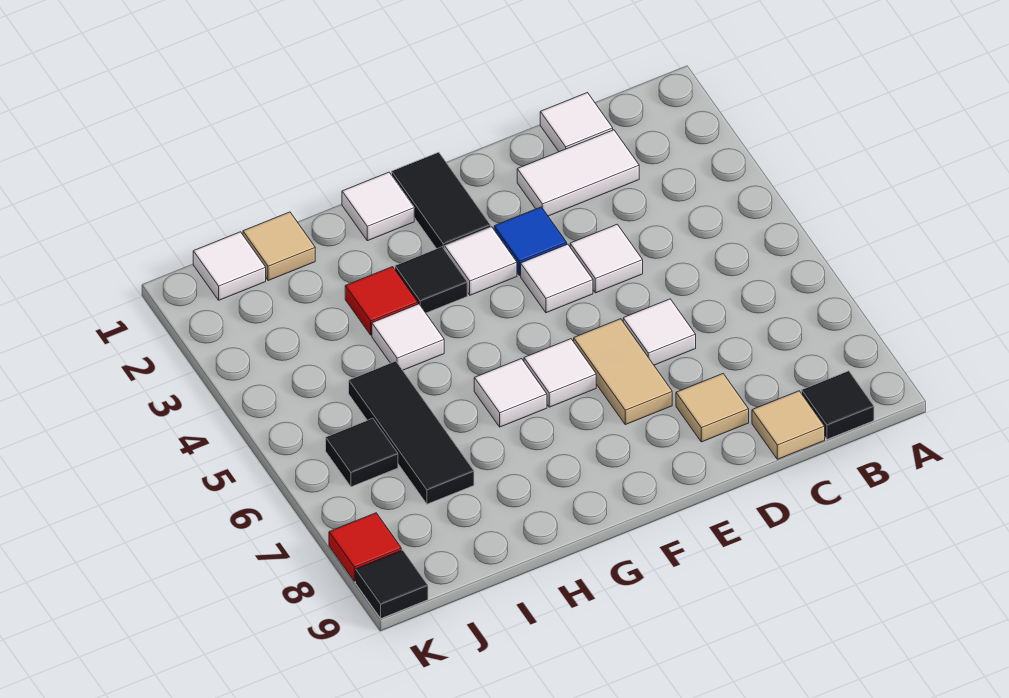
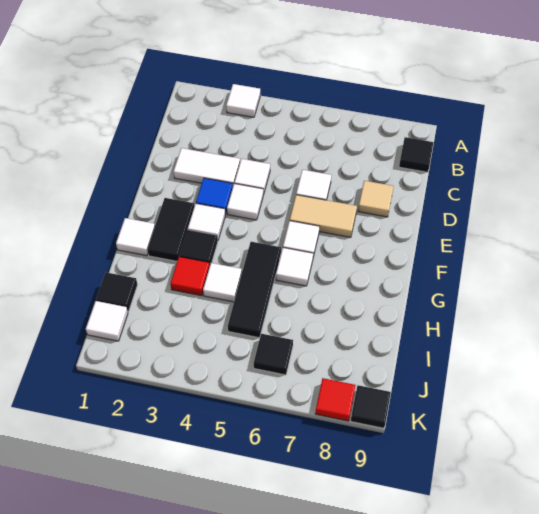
white 1x1 tile [540,93,613,152] -> white 1x1 tile moved to [226,84,260,117]
white 1x2 tile [517,130,639,216] -> white 1x2 tile turned to [173,148,240,185]
tan 1x1 tile [752,391,825,459] -> none
black 1x2 tile [392,152,491,250] -> black 1x2 tile turned to [147,198,194,261]
tan 1x1 tile [243,212,315,281] -> black 1x1 tile [96,272,138,311]
black 1x3 tile [349,361,474,504] -> black 1x3 tile turned to [228,242,281,338]

